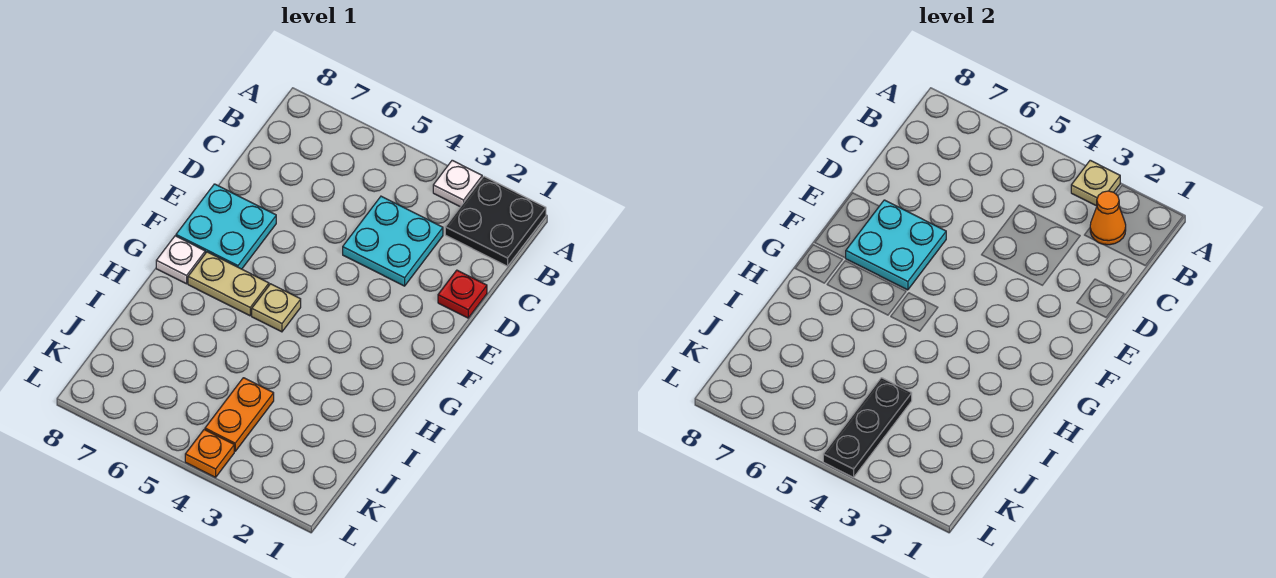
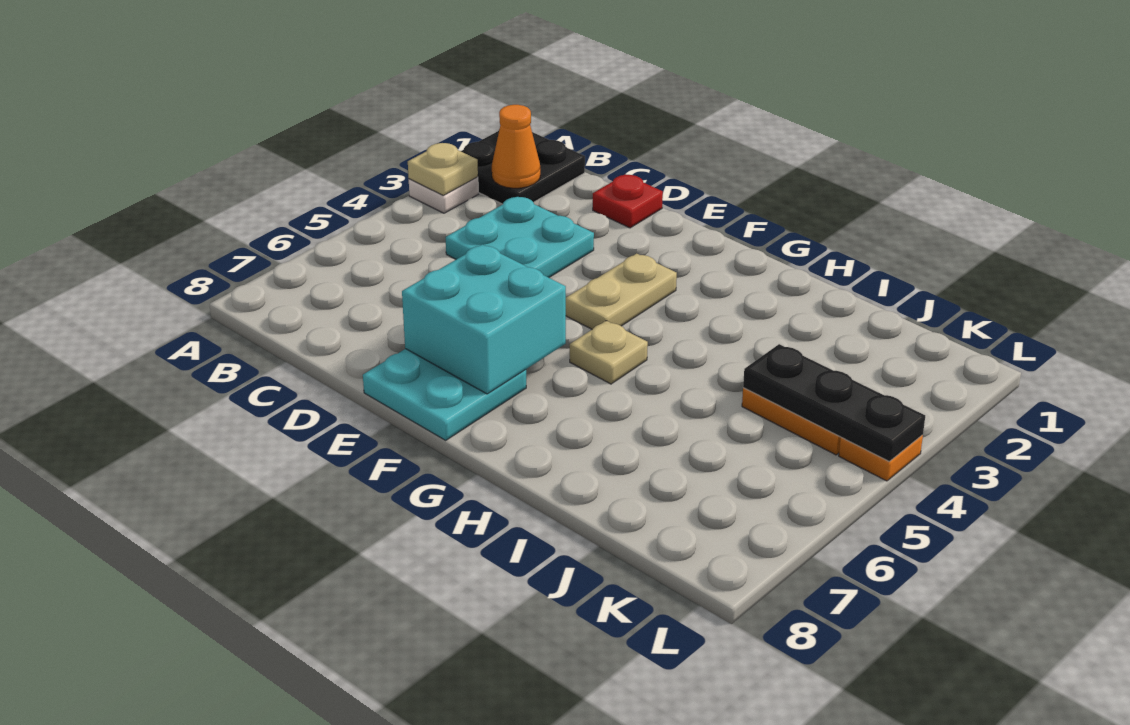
cyan 2x2 plate [846,200,946,290] -> cyan 2x2 brick [402,244,566,394]
tan 1x2 plate [188,252,269,316] -> tan 1x2 plate moved to [566,254,677,329]
white 1x1 plate [156,236,205,284] -> none

